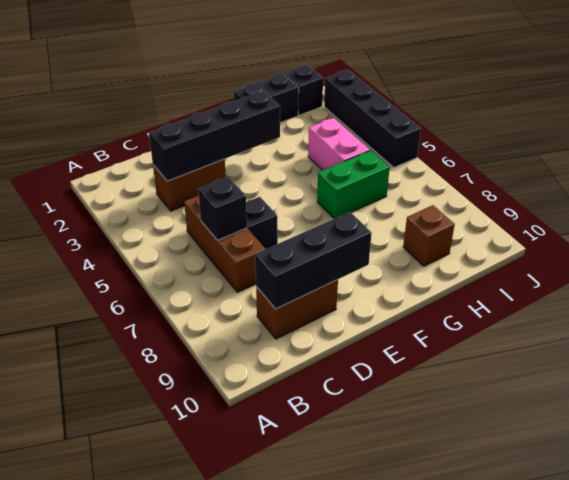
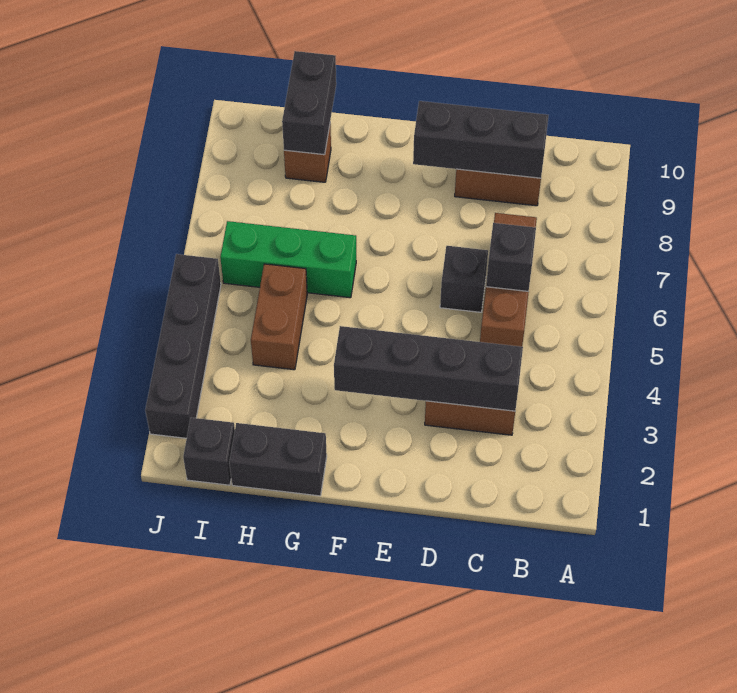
green 1x2 brick [317,150,390,219] -> green 1x3 brick [220,221,356,298]
pink 1x2 brick [308,118,370,170] -> brown 1x2 brick [251,264,307,370]
none -> black 1x2 brick [282,51,336,155]

